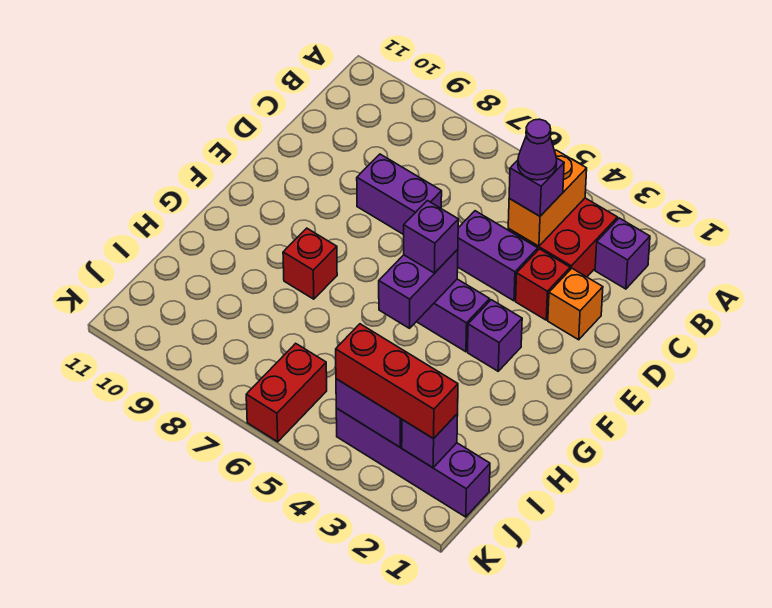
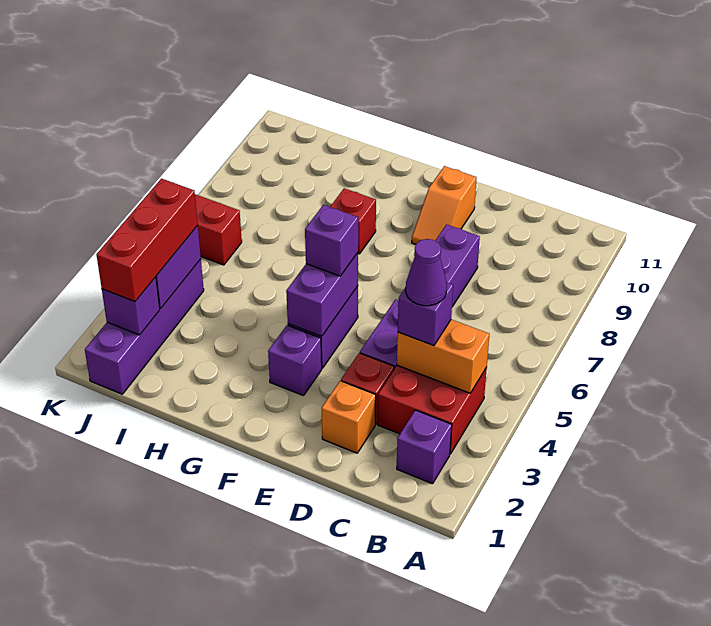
none -> orange 1x2 slope [412,166,477,244]
purple 1x2 brick [379,249,458,328] -> purple 1x2 brick turned to [286,253,358,336]

